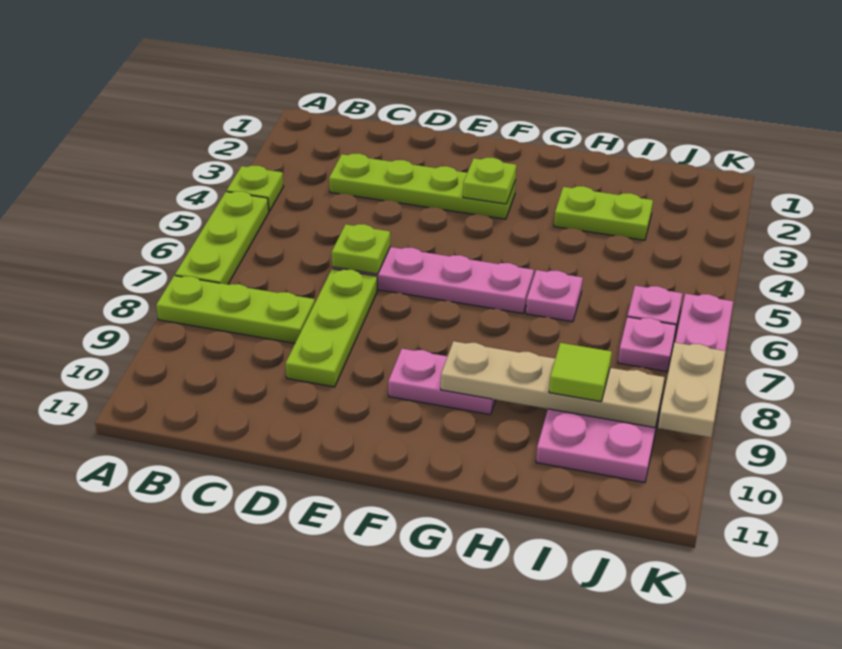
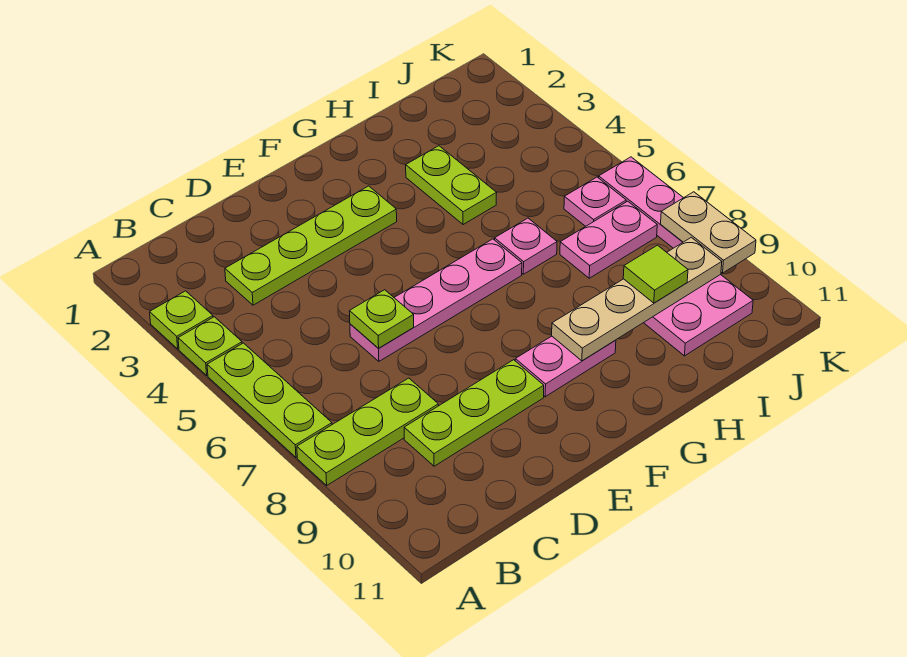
lime 1x3 plate [285,269,377,387] -> lime 1x3 plate turned to [404,360,544,466]
lime 1x1 plate [463,158,516,204] -> lime 1x1 plate moved to [150,291,213,349]
lime 1x2 plate [554,186,653,240] -> lime 1x2 plate turned to [406,146,497,225]
pink 1x1 plate [618,317,676,371] -> pink 1x2 plate [560,201,657,278]

